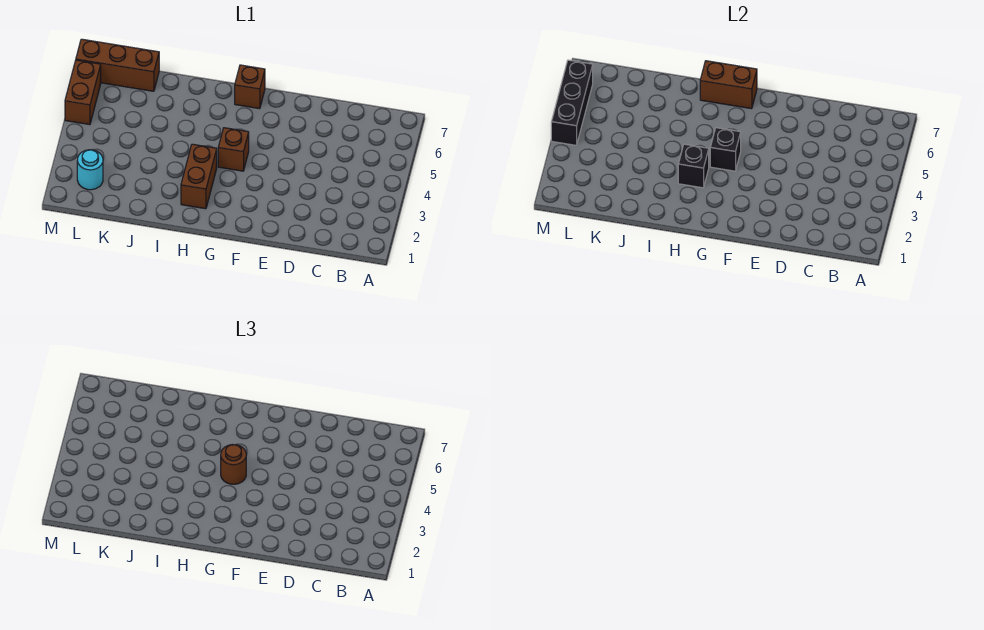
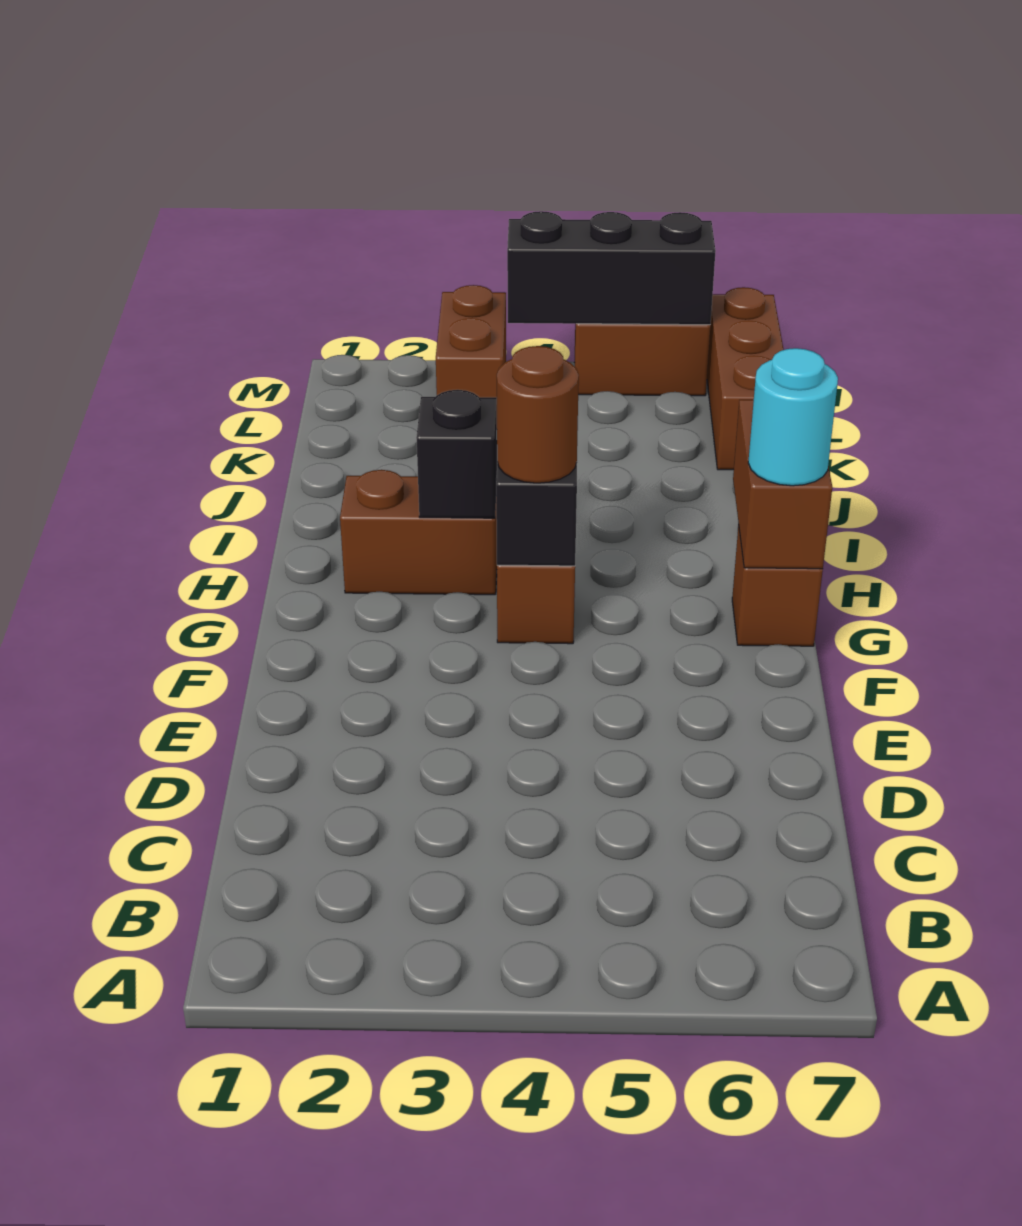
cyan 1x1 round brick [77,150,103,190] -> cyan 1x1 round brick moved to [748,348,838,486]
none -> brown 1x2 brick [436,285,506,397]

